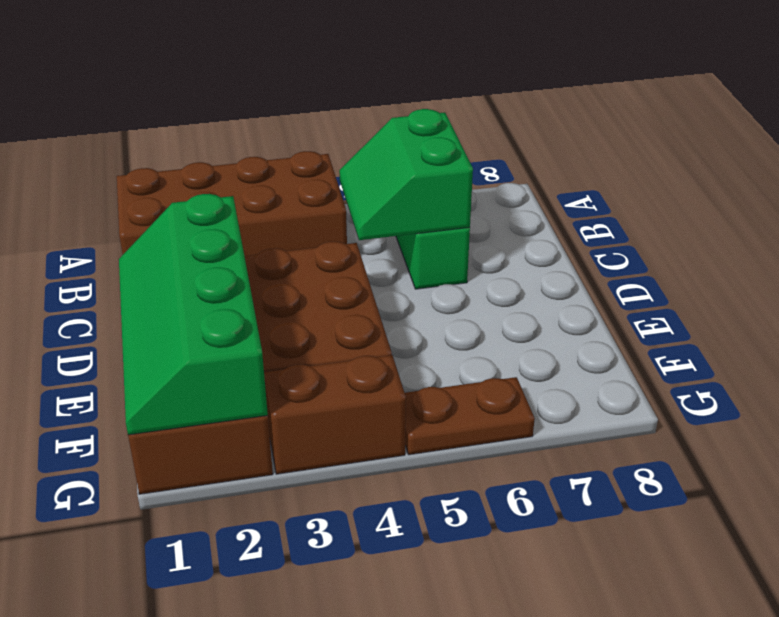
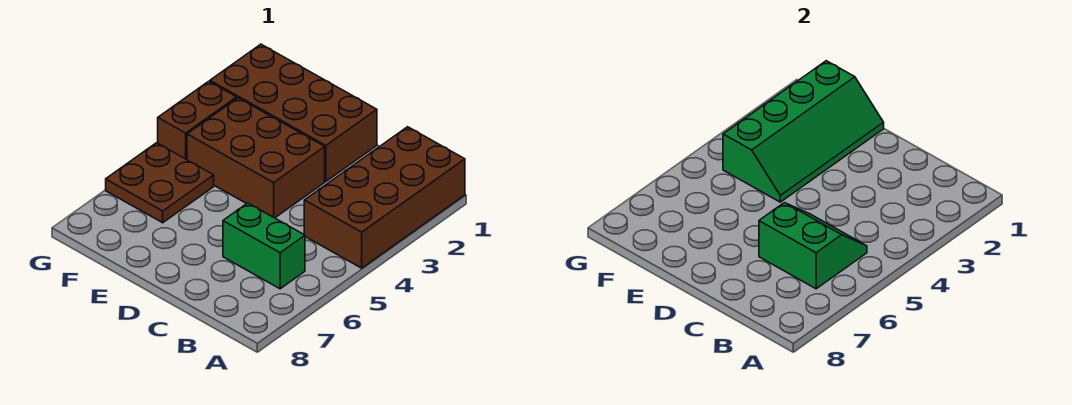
green 2x4 slope [119,194,268,435] -> green 2x4 slope turned to [723,61,884,202]
brown 1x2 plate [405,377,535,455] -> brown 2x2 plate [106,143,214,223]

